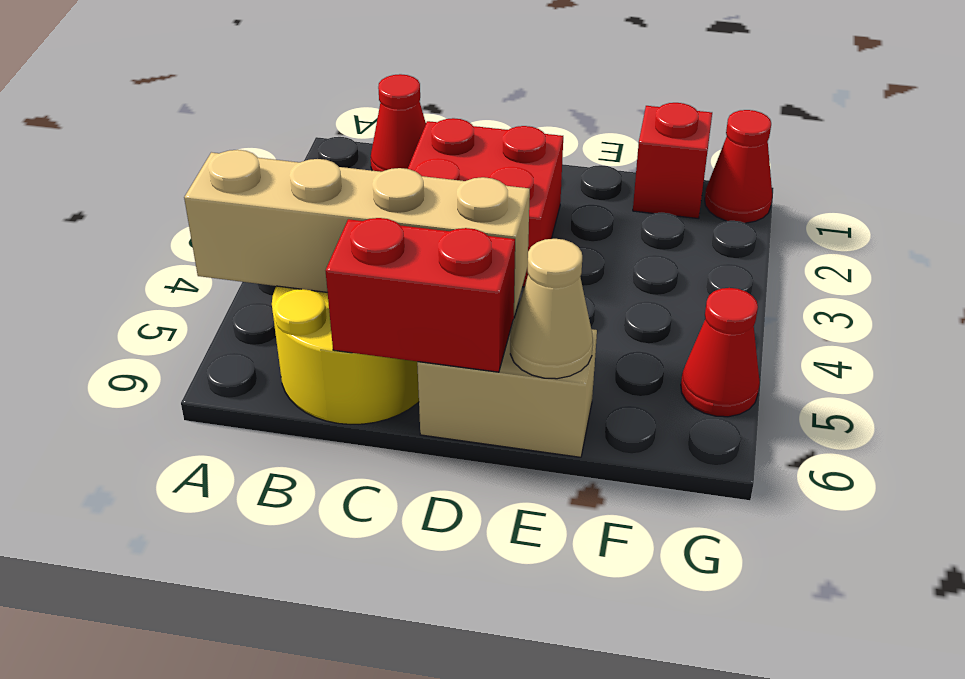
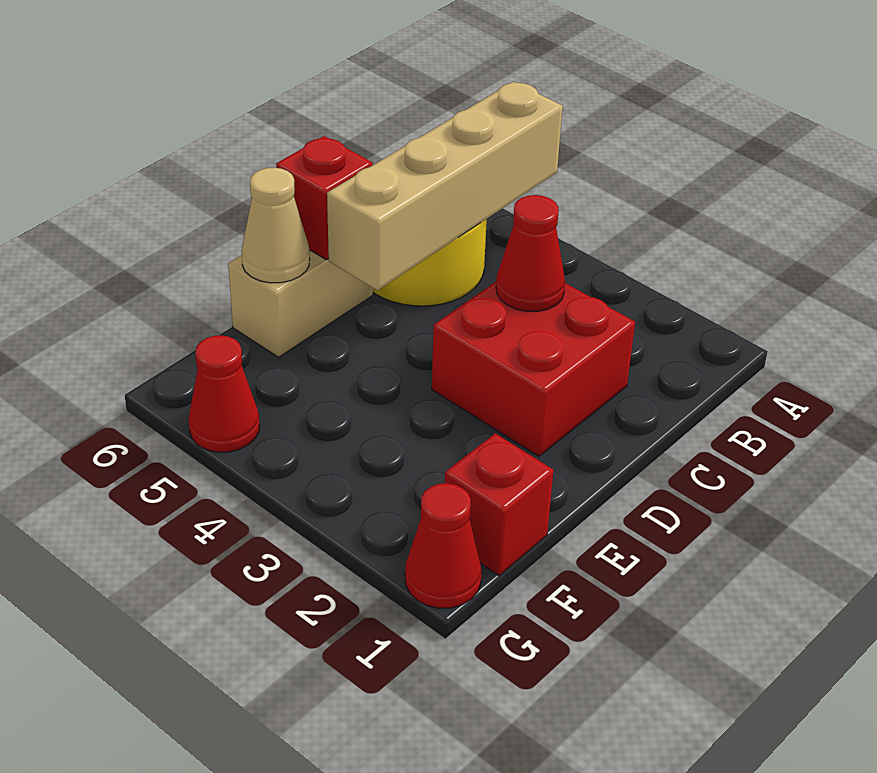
red 1x1 cone [371,74,426,172] -> red 1x1 cone moved to [496,195,565,312]
red 1x2 brick [325,218,515,372] -> red 1x1 brick [276,136,373,260]

